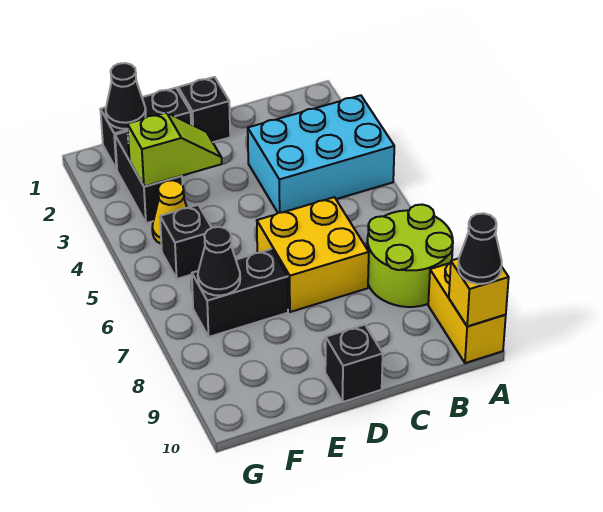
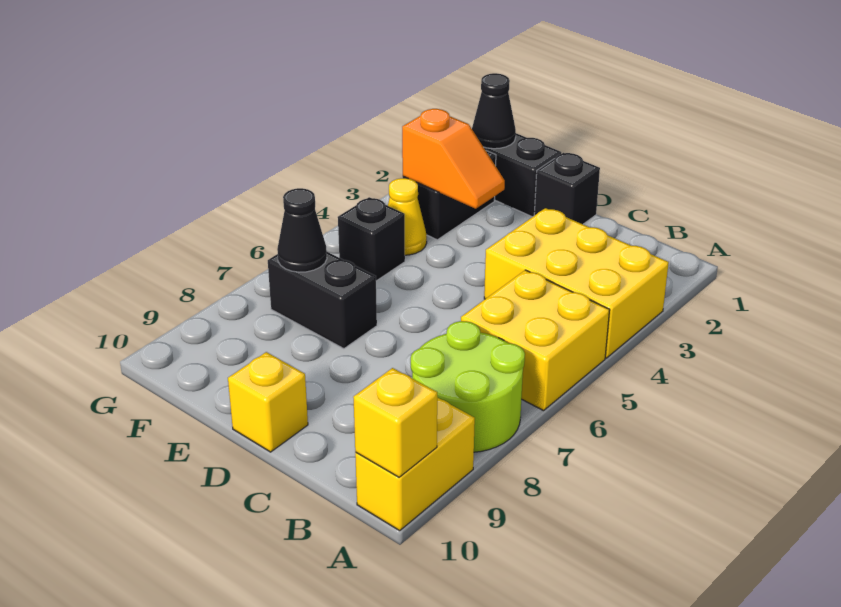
cyan 2x3 brick [248,95,394,213] -> yellow 2x3 brick [484,208,669,358]
black 1x1 cone [458,213,502,284] -> none
yellow 2x2 brick [257,197,369,312] -> yellow 2x2 brick moved to [461,270,609,411]
black 1x1 brick [325,325,383,402] -> yellow 1x1 brick [228,352,308,452]
lime 1x2 slope [127,113,222,186] -> orange 1x2 slope [402,109,505,209]

